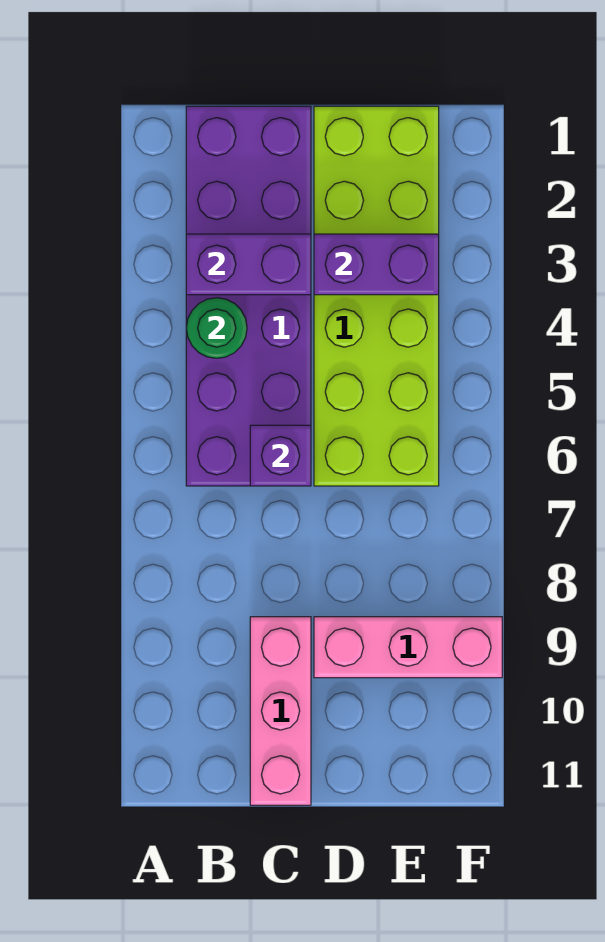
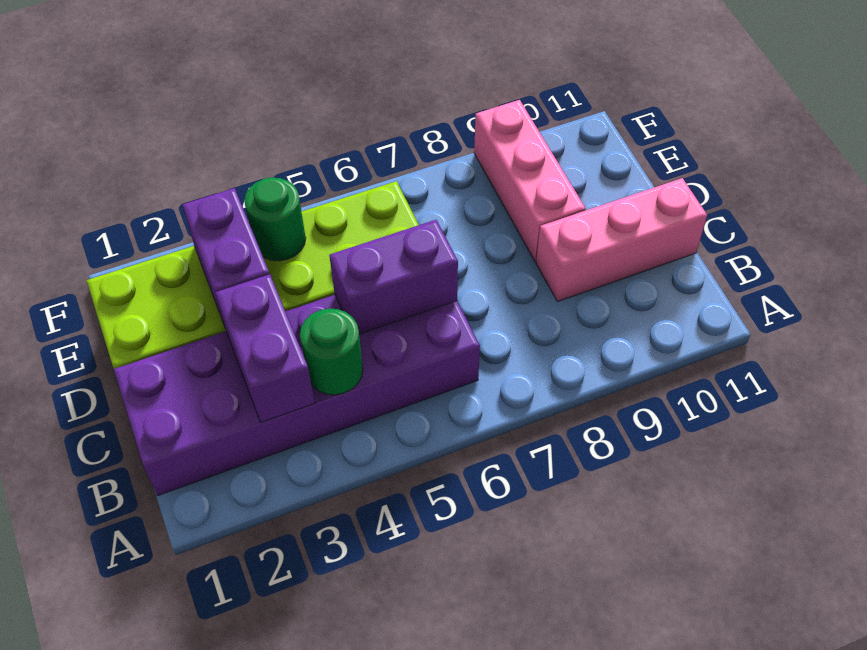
purple 1x1 brick [250,425,311,486] -> purple 1x2 brick [329,220,458,334]
none -> green 1x1 round brick [244,178,306,261]

